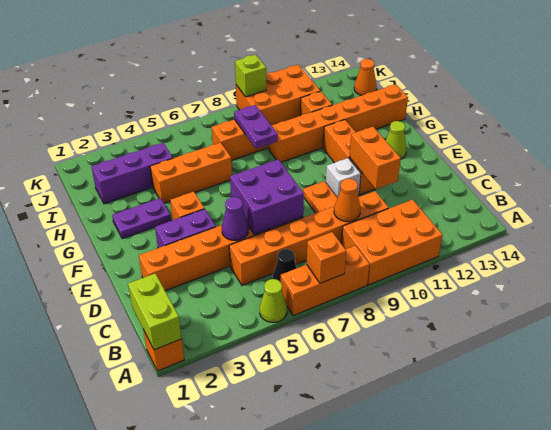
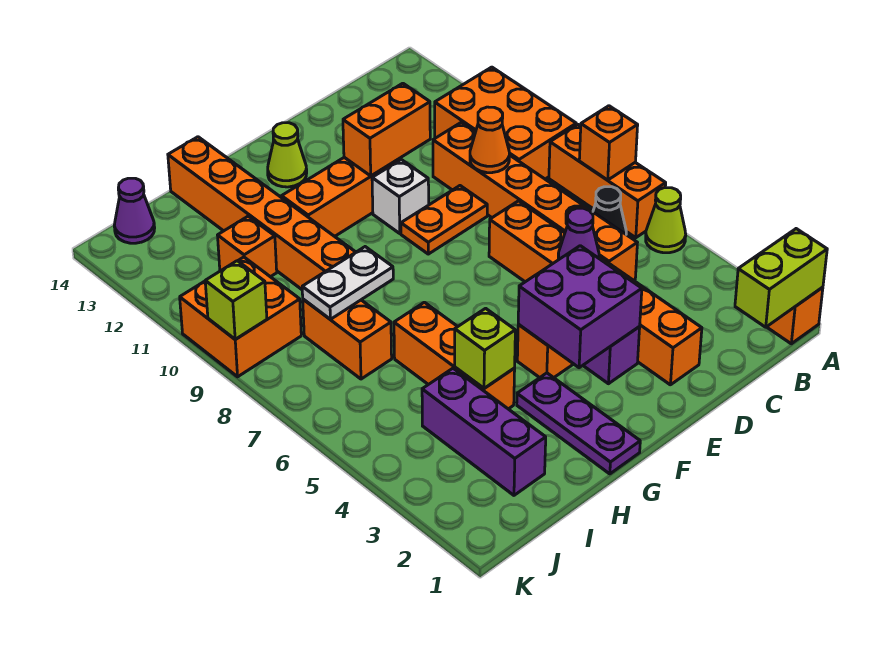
purple 2x2 brick [230,159,304,235] -> purple 2x2 brick moved to [518,246,642,368]
purple 1x2 plate [112,198,171,239] -> purple 1x3 plate [517,373,640,474]
none -> lime 1x1 brick [455,308,515,388]
purple 1x2 plate [234,105,278,149] -> white 1x2 plate [302,247,393,319]
orange 2x3 brick [236,65,320,126] -> orange 2x2 brick [180,257,301,377]
orange 1x1 cone [354,59,377,95] -> purple 1x1 cone [114,178,155,243]

